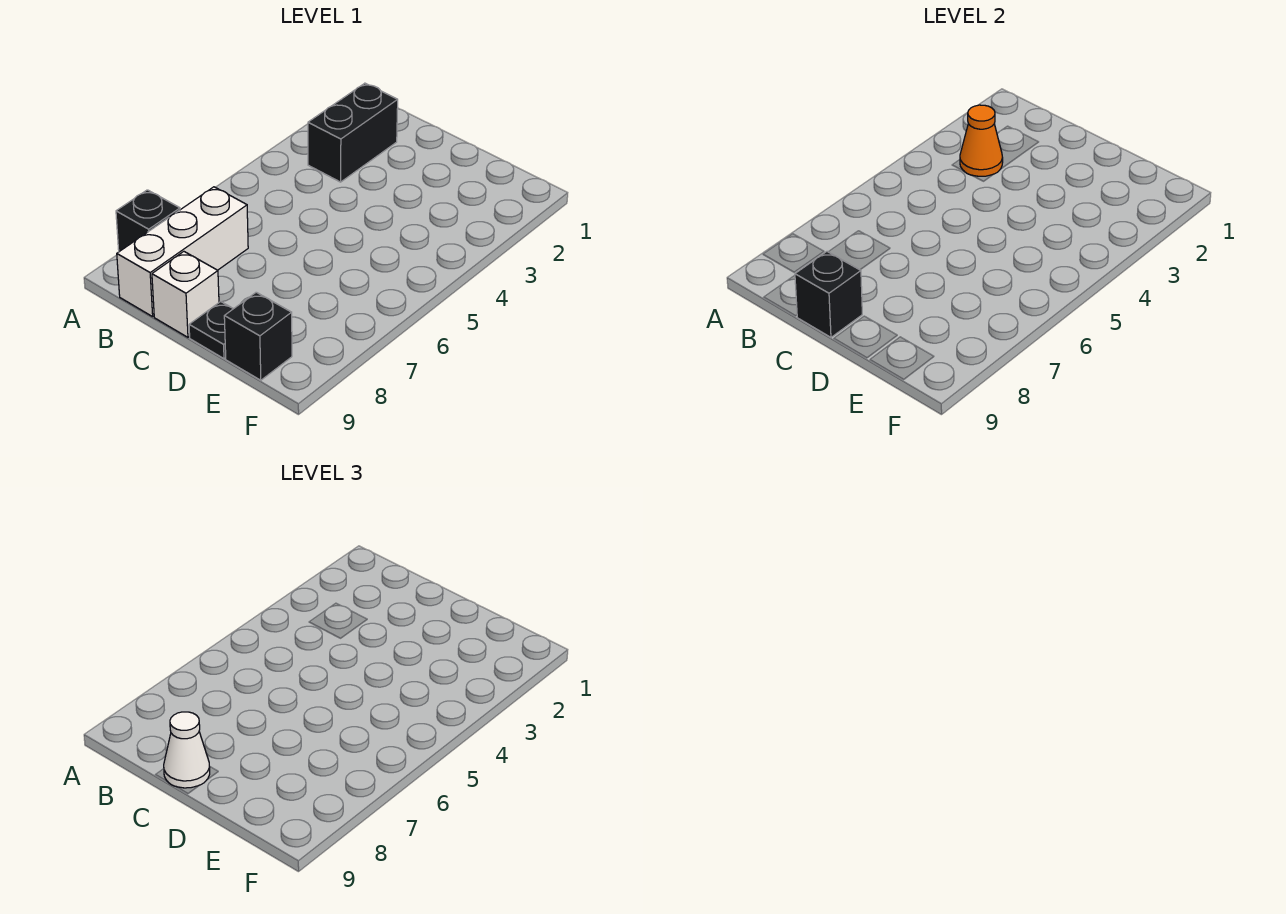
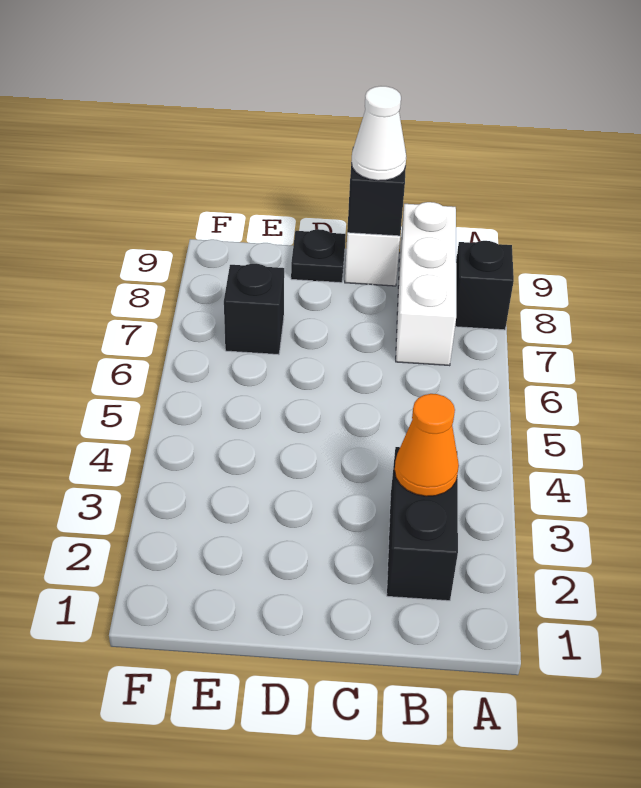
black 1x1 brick [224,292,292,380] -> black 1x1 brick moved to [224,264,284,355]

